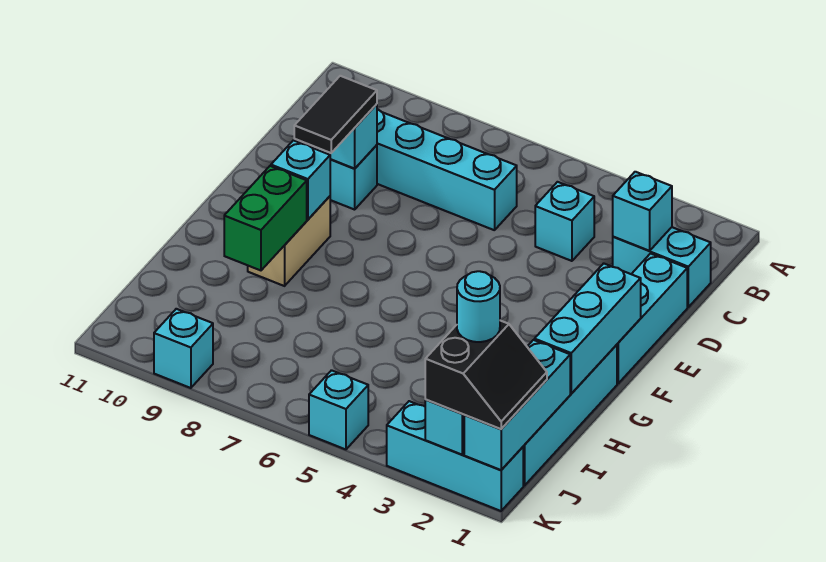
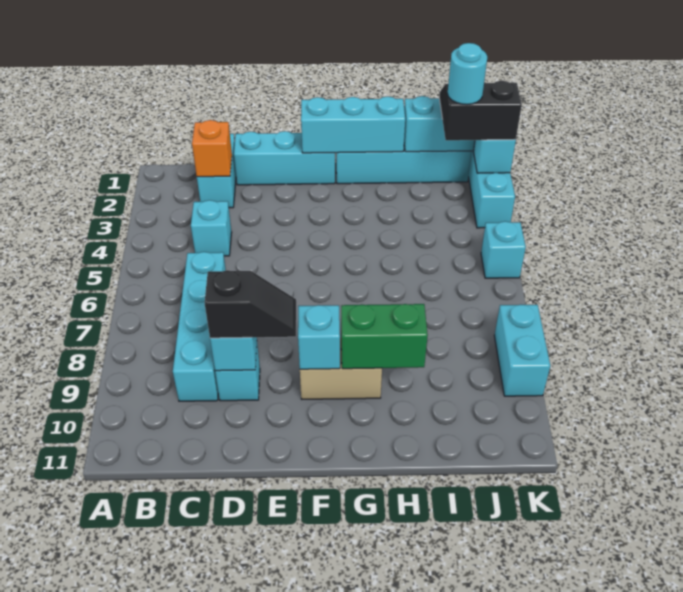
cyan 1x1 brick [613,172,672,251] -> orange 1x1 brick [192,120,232,177]
black 1x2 tile [294,76,377,153] -> black 1x2 slope [205,270,296,338]
cyan 1x1 brick [154,309,213,388] -> cyan 1x2 brick [494,305,550,396]

